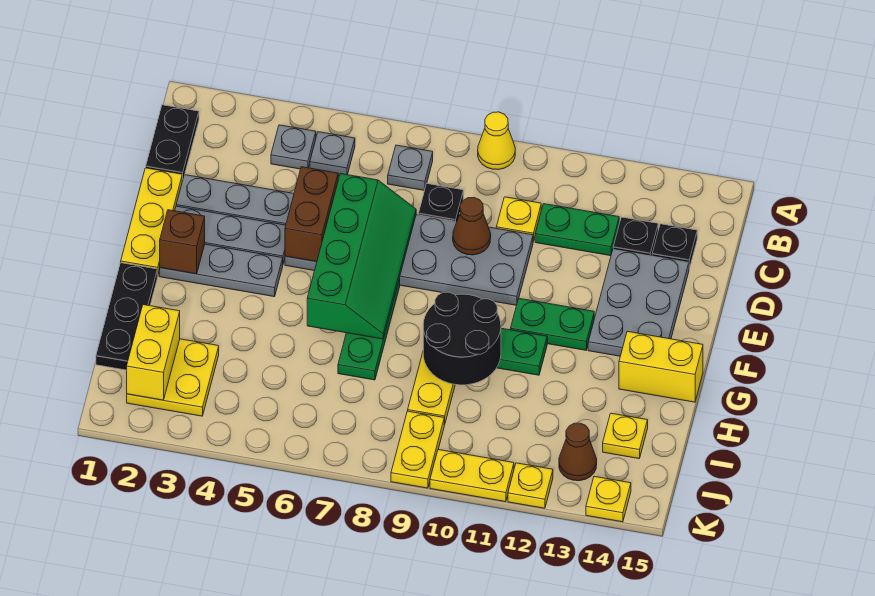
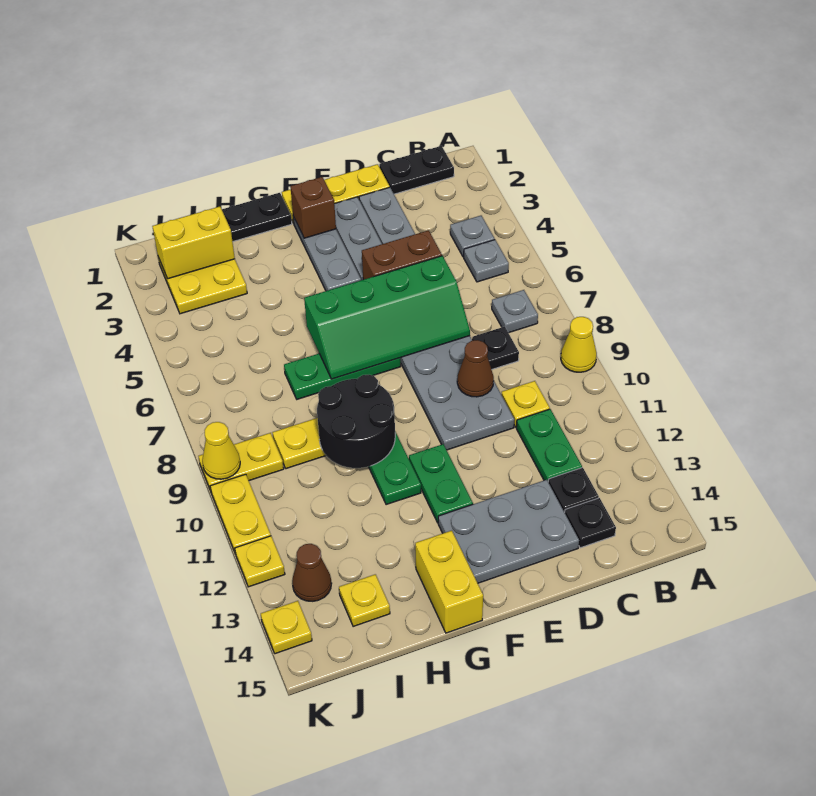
none -> yellow 1x1 cone [202,422,240,479]

